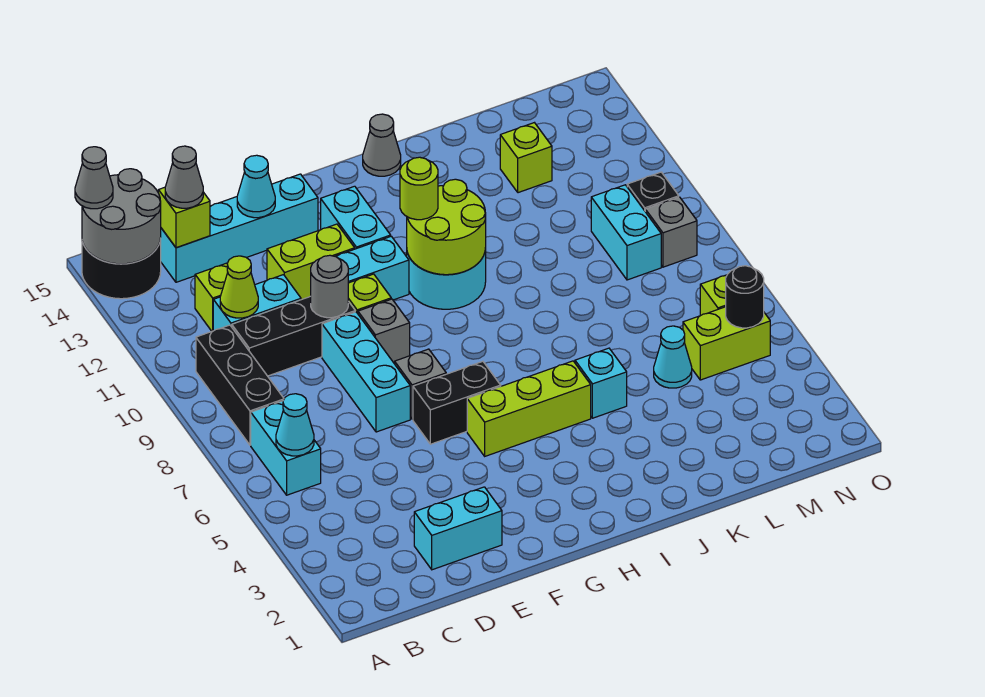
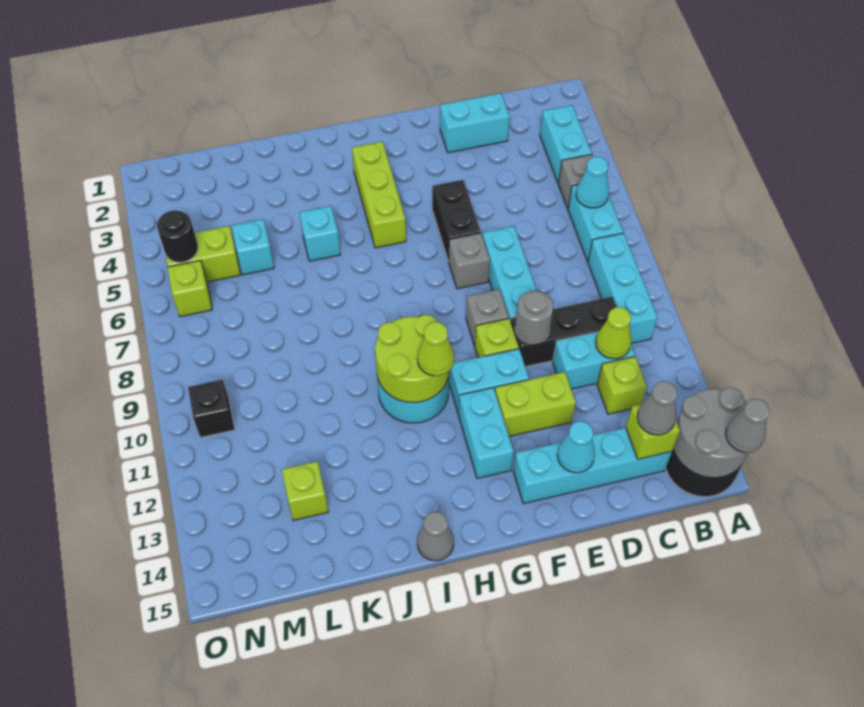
black 1x3 brick [196,325,284,445] -> cyan 1x3 brick [588,233,658,344]
black 1x2 brick [413,361,501,444] -> black 1x2 brick turned to [432,180,481,261]
lime 1x3 brick [467,361,591,456] -> lime 1x3 brick turned to [352,142,406,248]
lime 1x1 round brick [400,157,438,220] -> lime 1x1 cone [417,322,454,376]
cyan 1x1 cone [654,326,692,388] -> cyan 1x1 brick [232,219,274,275]
cyan 1x2 brick [591,185,661,280] -> cyan 1x2 brick moved to [540,105,592,184]
grey 1x1 brick [645,197,697,267] -> grey 1x1 brick moved to [558,154,593,209]

